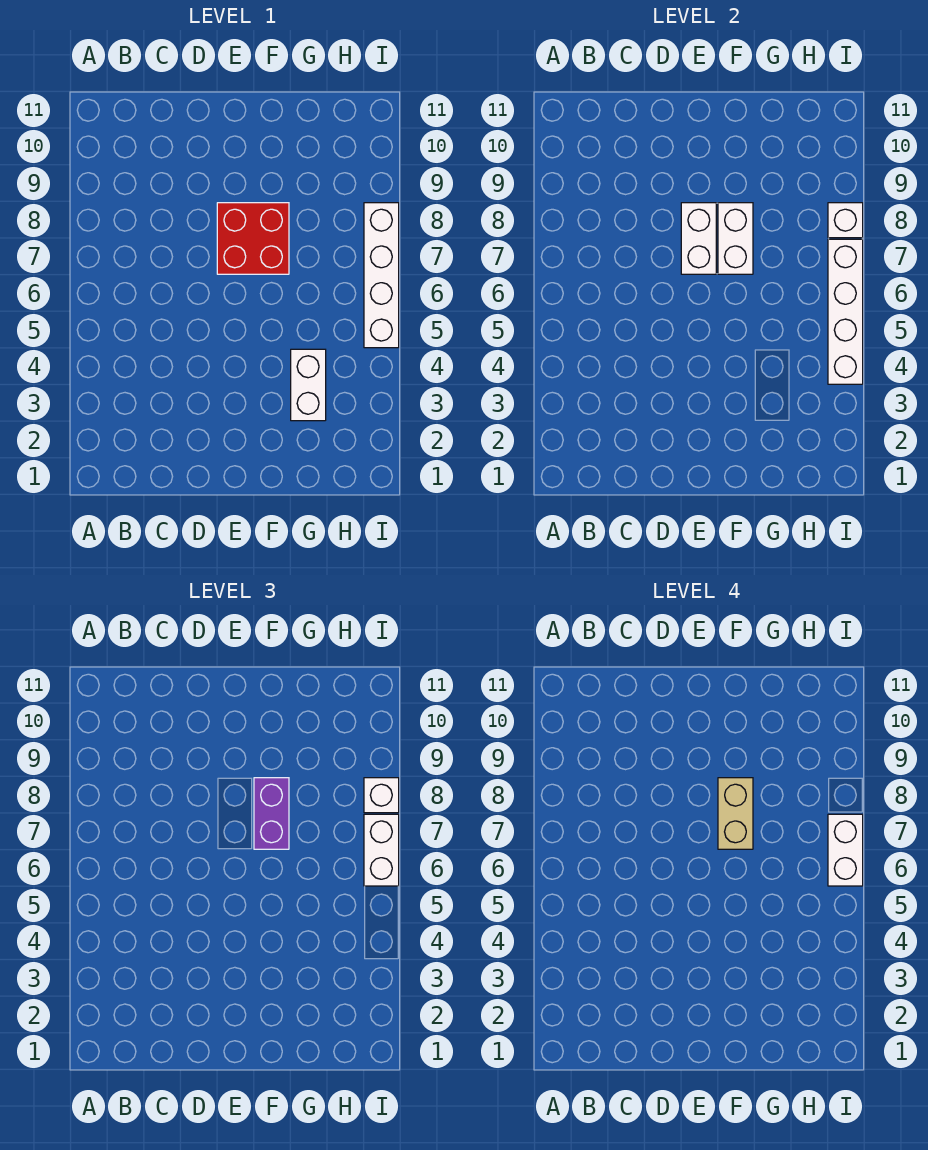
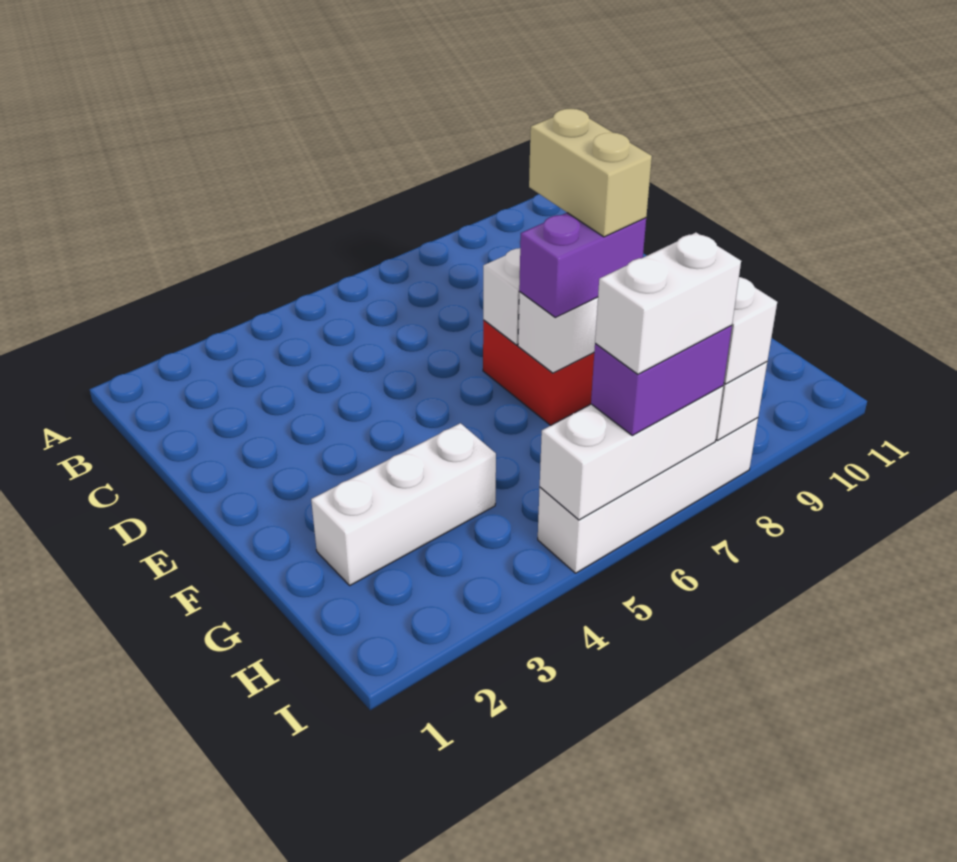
tan 1x2 brick [718,778,753,849] -> tan 1x2 brick turned to [529,109,652,237]
white 1x2 brick [291,349,326,421] -> white 1x3 brick [311,423,496,585]
white 1x4 brick [828,239,863,384] -> white 1x3 brick [540,386,723,520]
white 1x2 brick [364,814,399,886] -> purple 1x2 brick [591,325,732,435]

